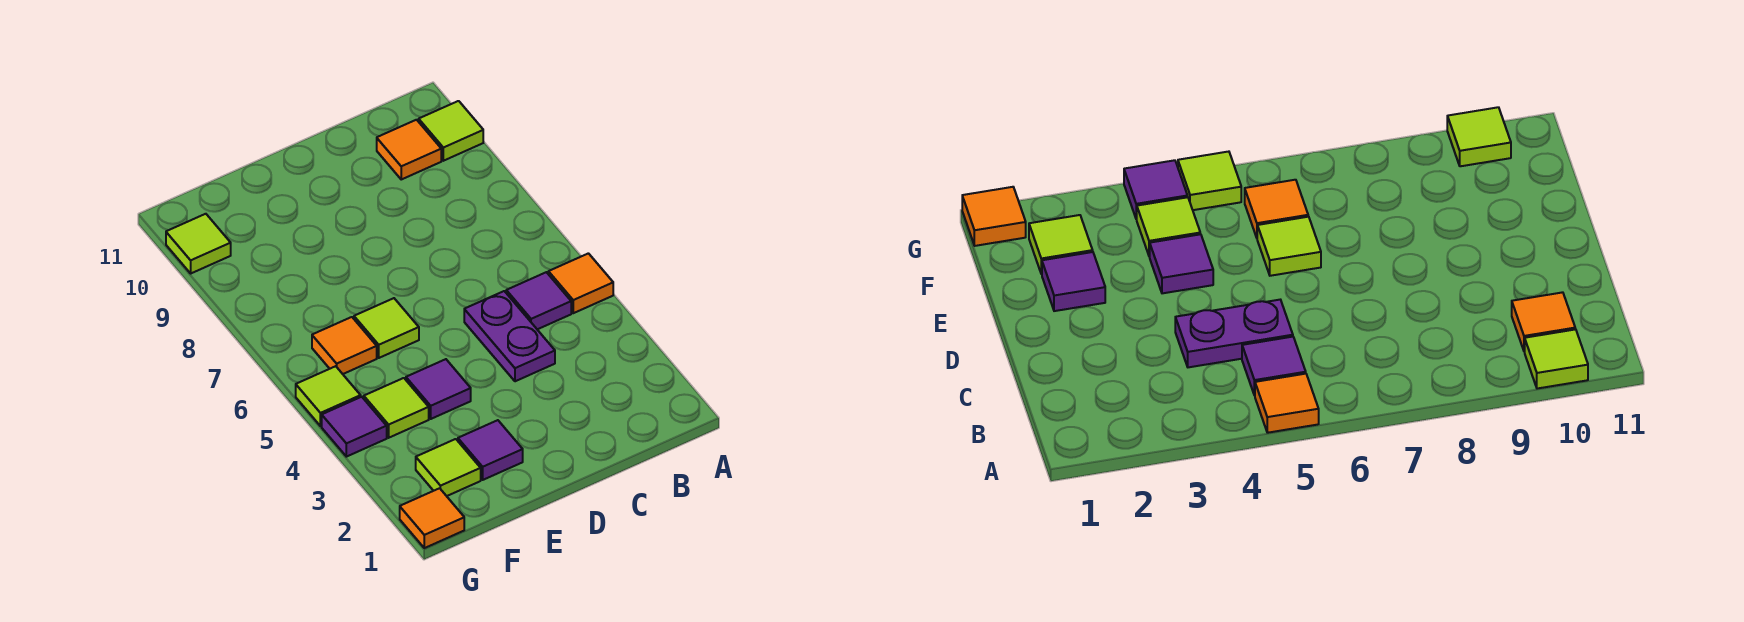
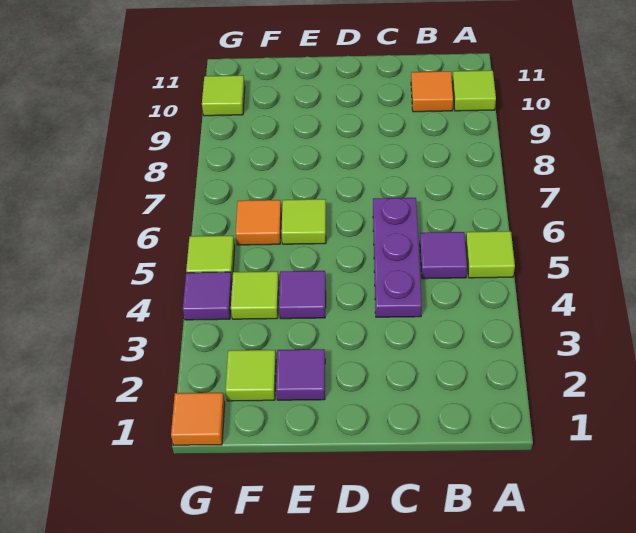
orange 1x1 tile [548,253,613,313] -> lime 1x1 tile [466,231,515,278]
purple 1x2 plate [464,291,555,381] -> purple 1x3 plate [373,198,422,317]

